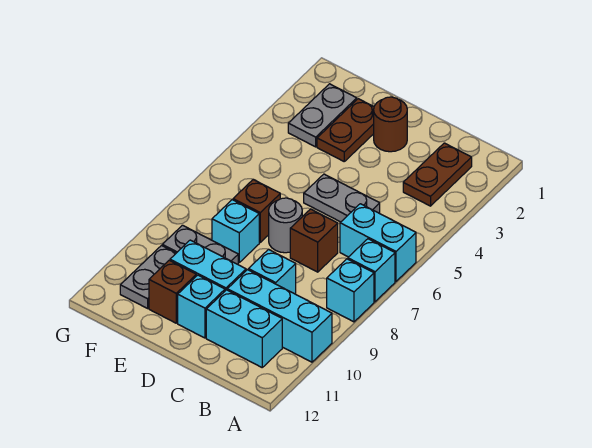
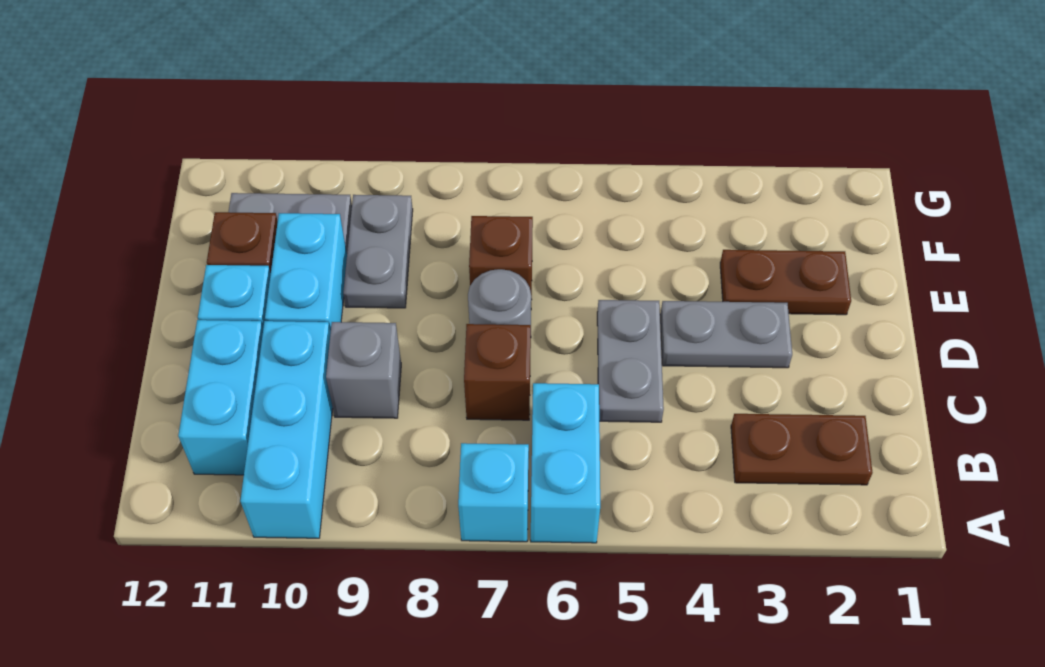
cyan 1x1 brick [327,259,374,322] -> none
cyan 1x1 brick [248,249,296,294] -> grey 1x1 brick [326,322,401,418]
brown 1x1 round brick [374,97,407,152] -> none
cyan 1x1 brick [212,200,259,262] -> none
grey 1x2 plate [288,84,357,147] -> grey 1x2 plate moved to [660,301,792,368]

